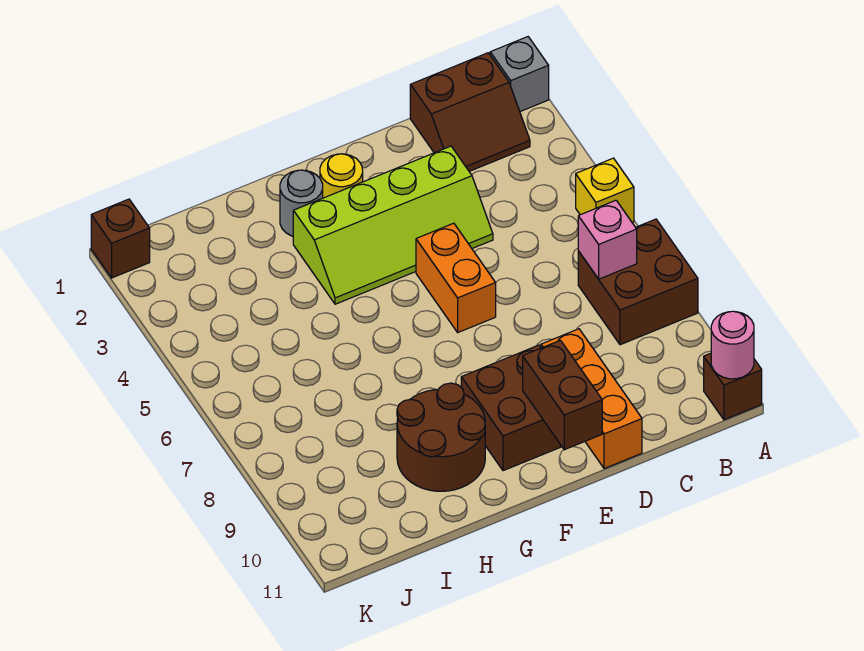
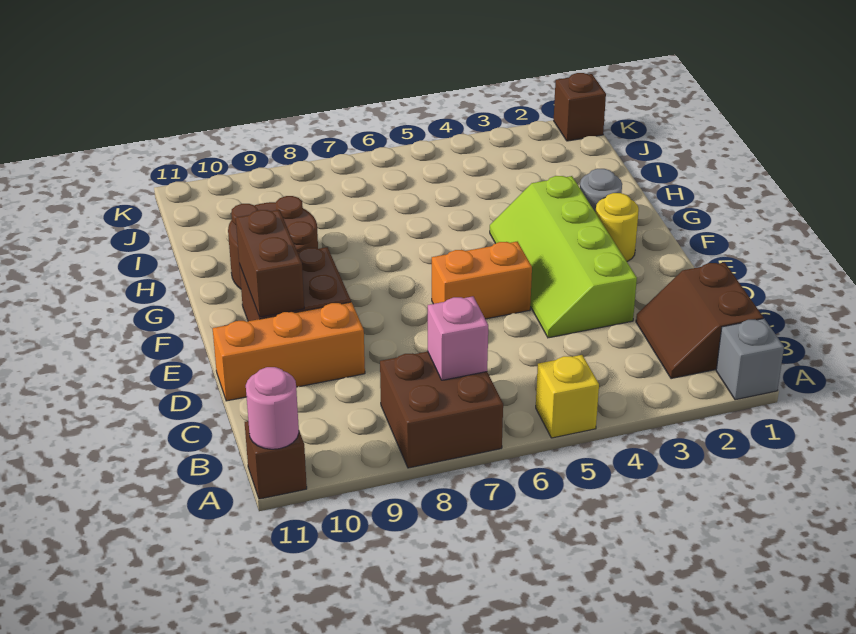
brown 1x2 brick [523,340,602,450] -> brown 1x2 brick turned to [236,210,304,317]

